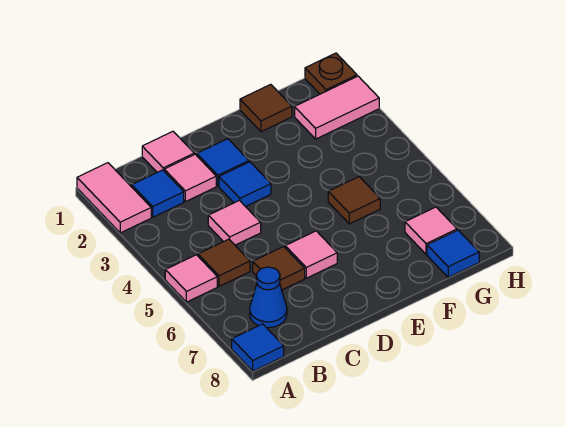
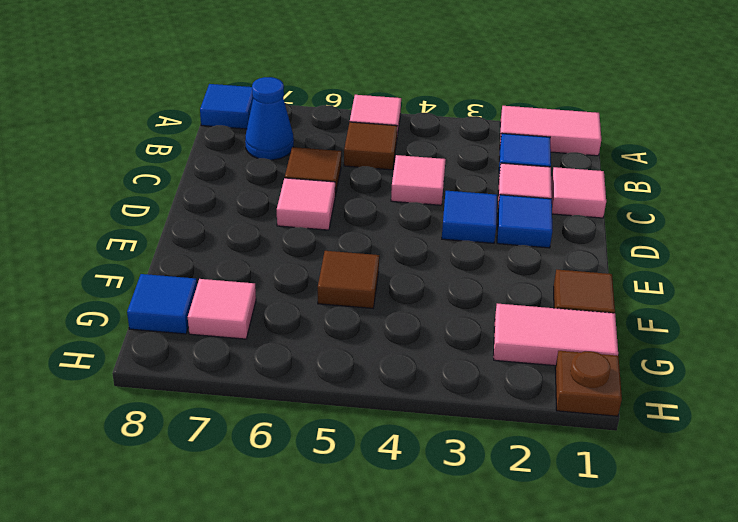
pink 1x2 tile [295,76,379,139] -> pink 1x2 tile turned to [494,304,618,366]

